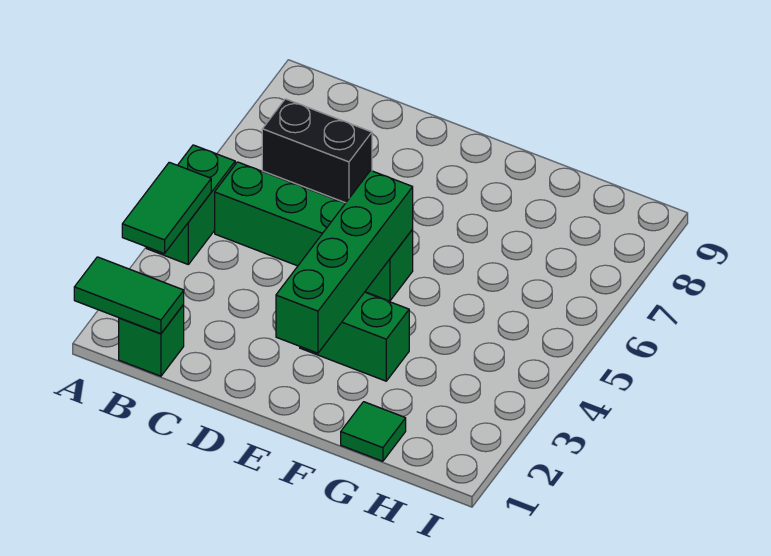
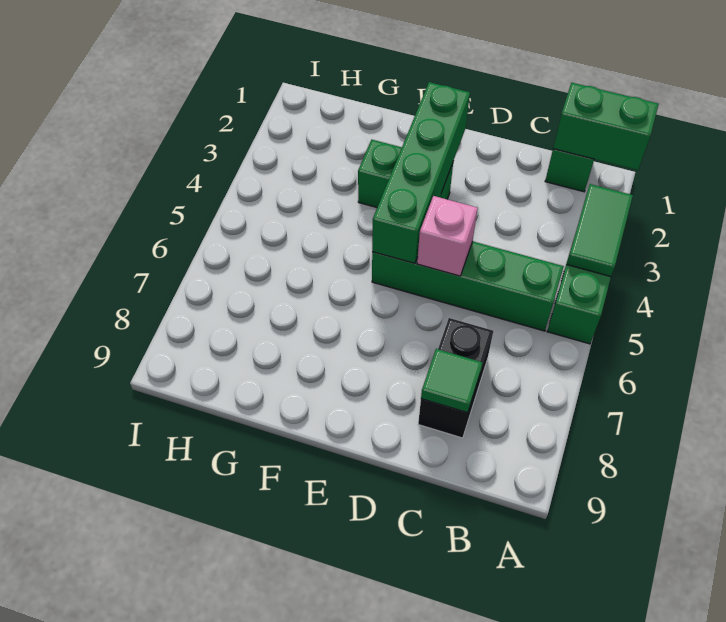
green 1x2 tile [74,257,184,334] -> green 1x2 brick [553,83,659,170]
black 1x2 brick [262,99,372,203] -> black 1x2 brick turned to [418,318,493,438]
none -> pink 1x1 brick [417,196,478,276]
green 1x1 tile [341,402,406,461] -> green 1x1 tile moved to [421,349,482,413]

